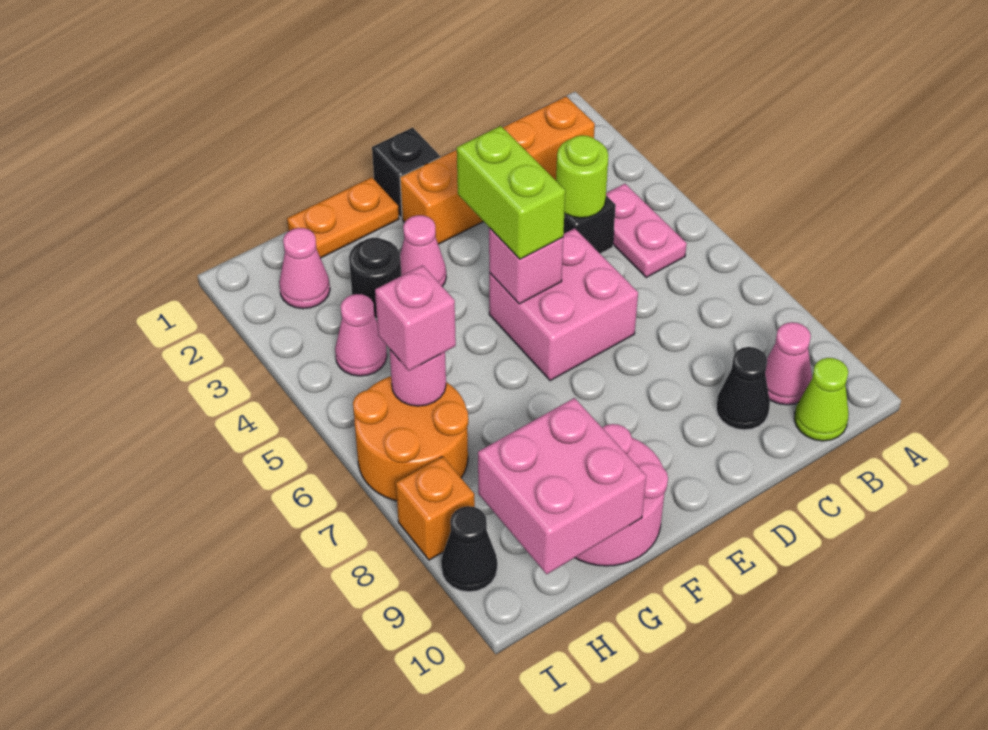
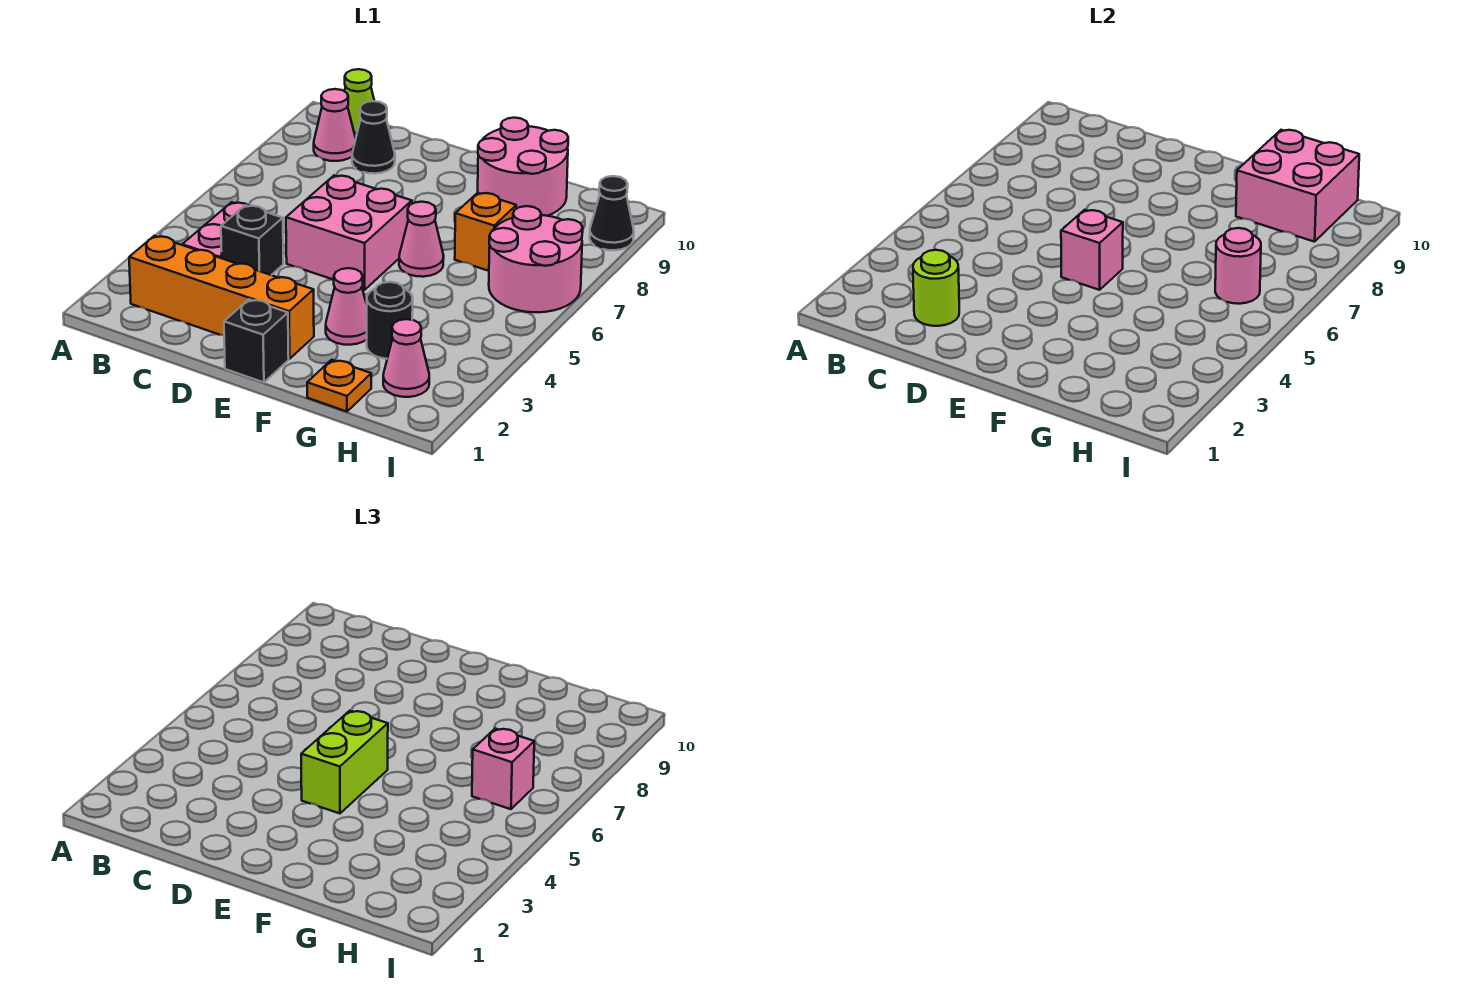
lime 1x1 round brick [556,135,608,218] -> lime 1x1 round brick moved to [913,250,959,326]
orange 1x2 plate [287,177,399,258] -> orange 1x1 plate [307,360,371,412]
pink 1x1 cone [335,294,387,376] -> pink 1x1 cone moved to [399,202,444,277]
orange 2x2 round brick [353,376,468,501] -> pink 2x2 round brick [489,206,583,312]
orange 1x1 brick [396,457,475,560] -> orange 1x1 brick moved to [455,193,516,271]

